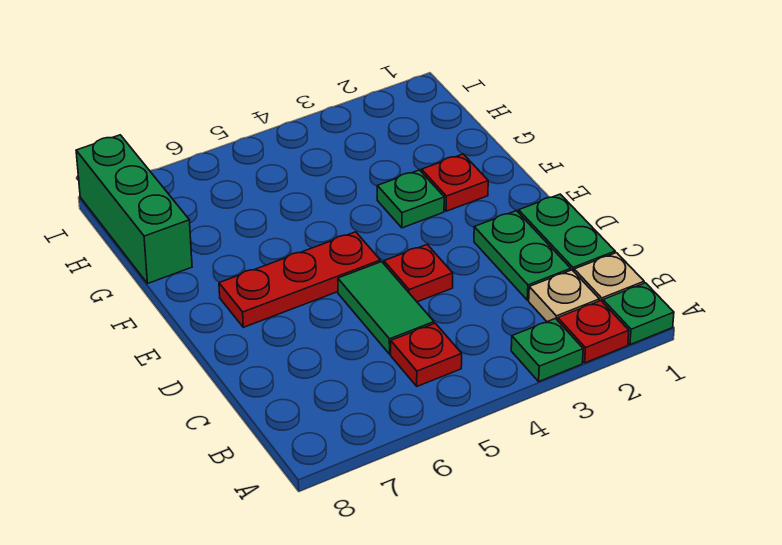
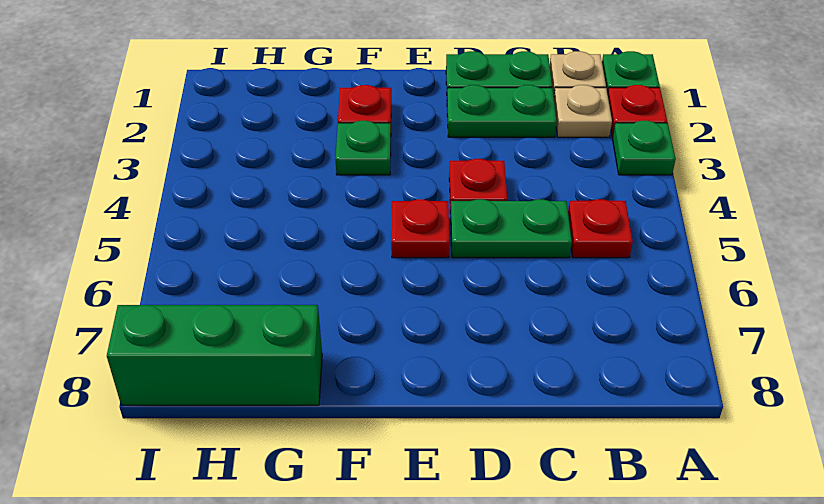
green 1x2 tile [338,262,434,354] -> green 1x2 plate [451,199,572,258]
red 1x3 plate [219,232,380,327] -> red 1x1 plate [391,199,449,258]

